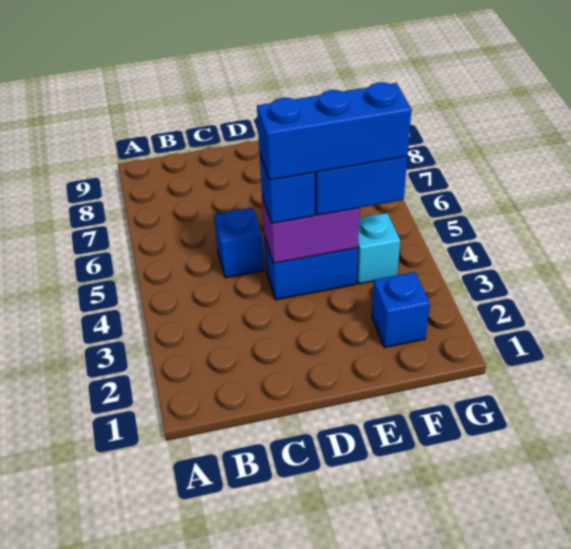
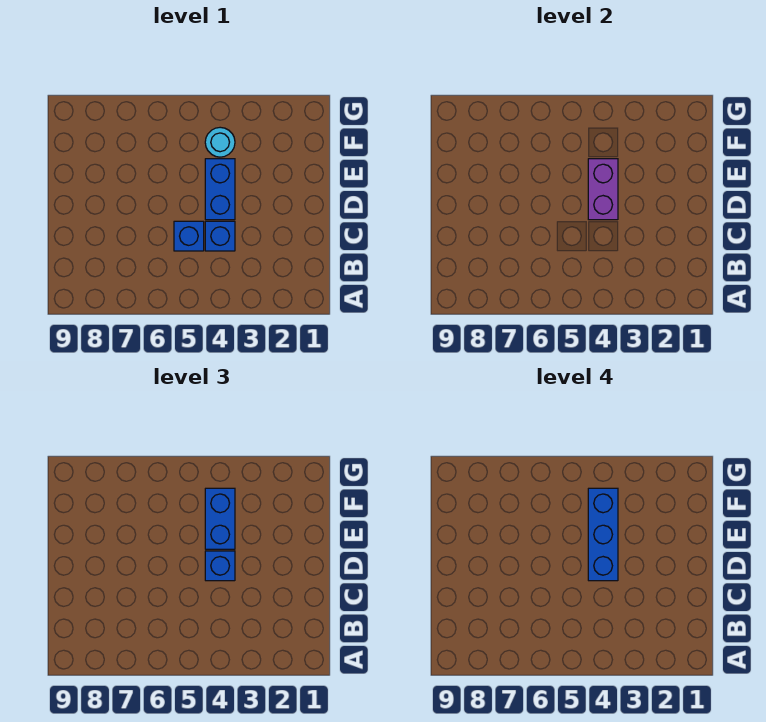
blue 1x1 brick [372,272,430,347] -> blue 1x1 brick moved to [205,221,235,251]
cyan 1x1 brick [357,213,400,284] -> cyan 1x1 round brick [205,127,235,157]

